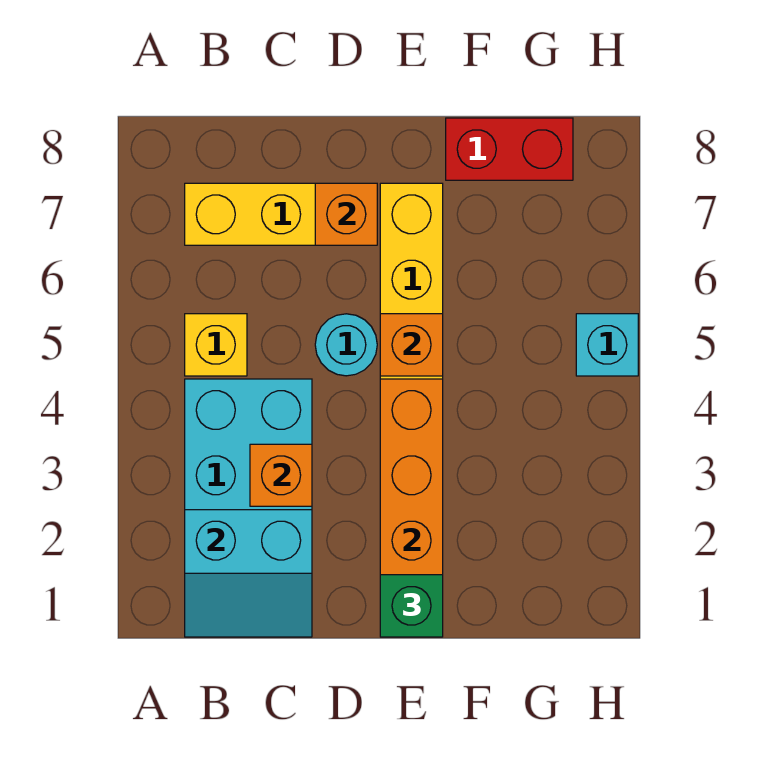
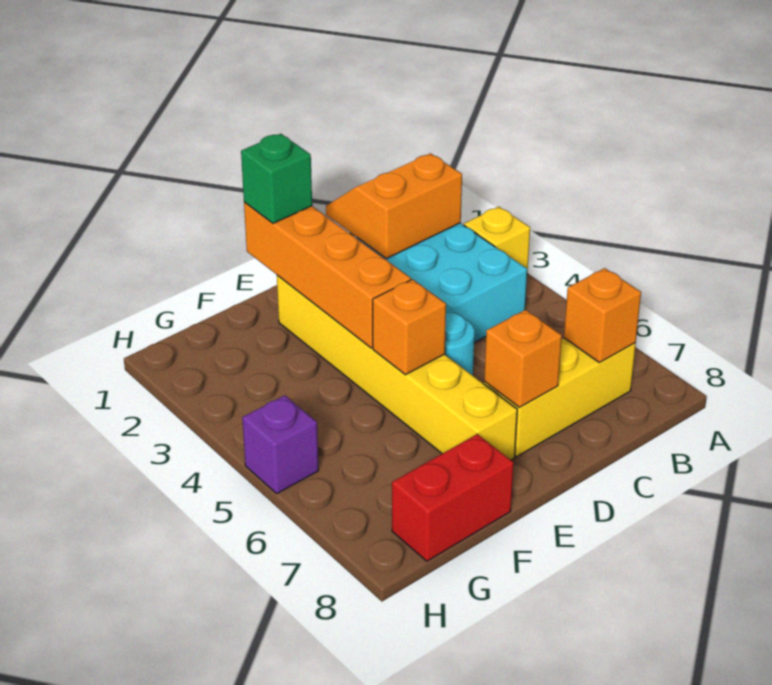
cyan 2x2 slope [185,510,312,637] -> orange 2x2 slope [326,153,462,259]
yellow 1x1 brick [185,314,247,376] -> yellow 1x1 brick moved to [464,207,530,274]
orange 1x1 brick [250,444,312,506] -> orange 1x1 brick moved to [564,268,641,362]
cyan 1x1 brick [576,314,638,376] -> purple 1x1 brick [242,395,319,494]

